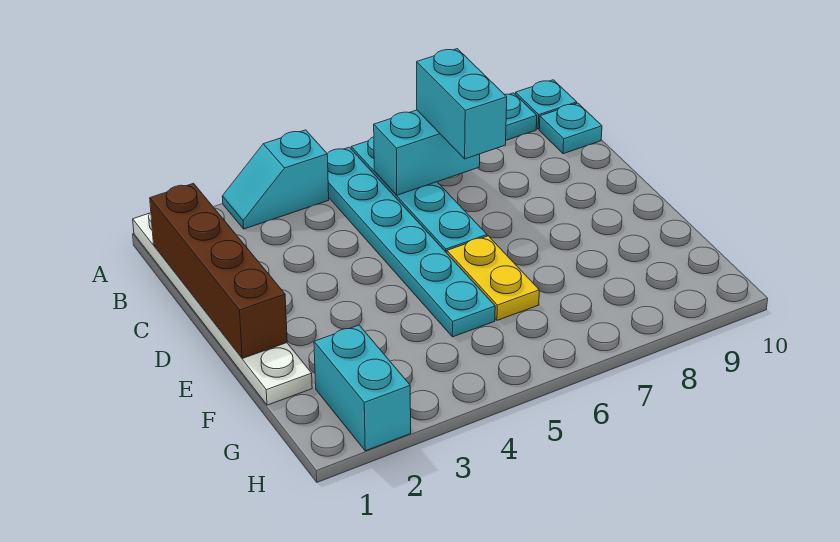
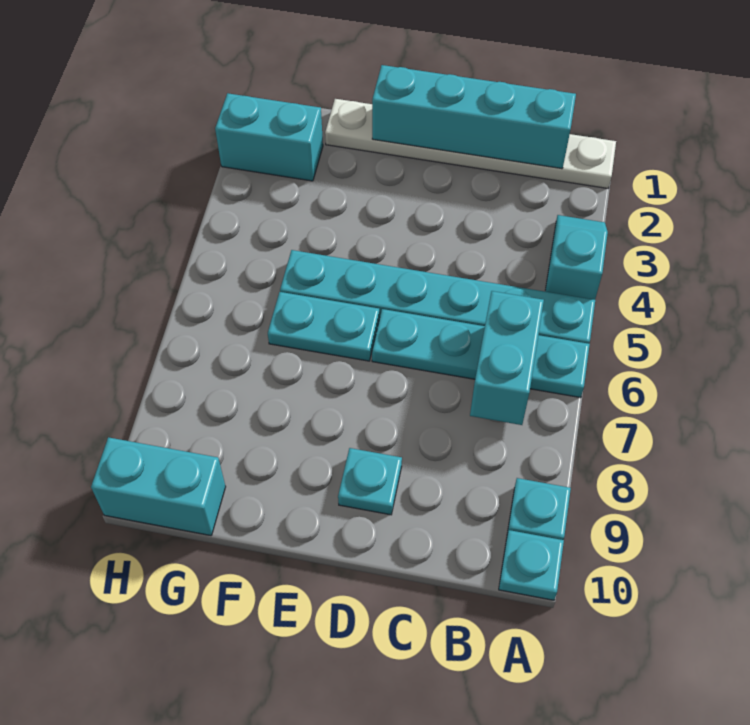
brown 1x4 brick [150,183,287,358] -> cyan 1x4 brick [372,65,576,169]
cyan 1x2 brick [417,49,507,159] -> cyan 1x2 brick moved to [91,437,226,536]
cyan 1x1 plate [539,103,602,154] -> cyan 1x1 plate moved to [338,448,402,515]
yellow 1x2 plate [447,236,539,320] -> cyan 1x2 plate [268,292,379,361]

